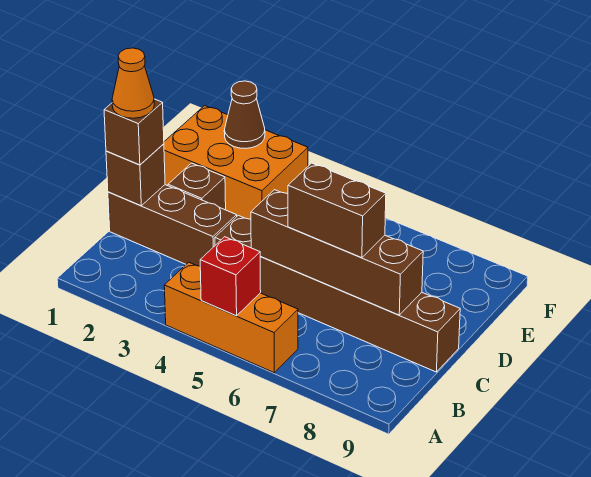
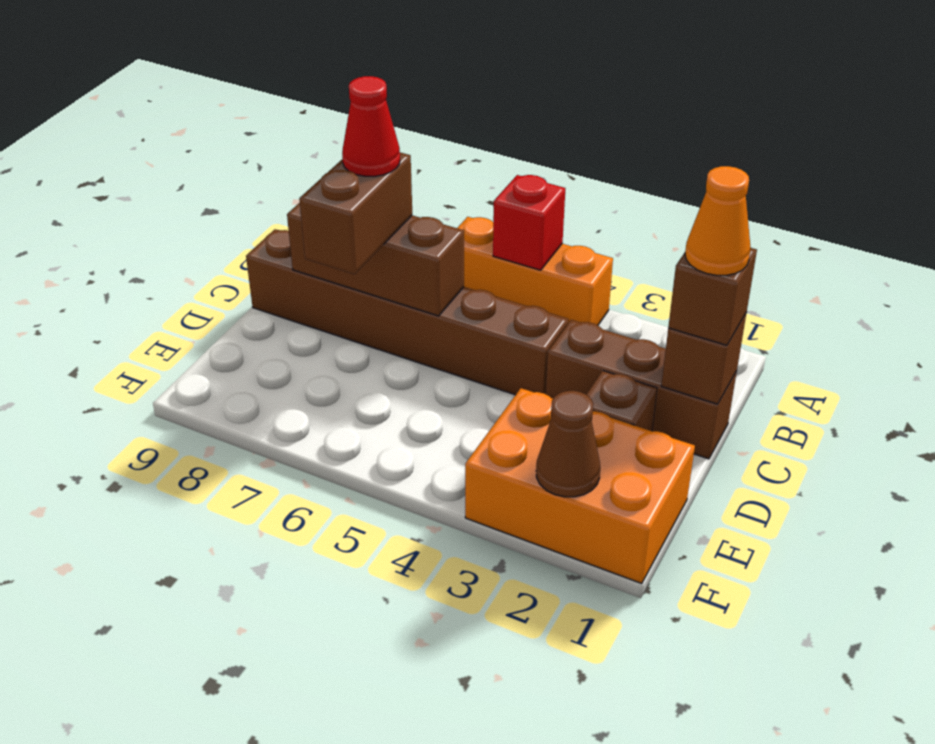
brown 1x4 brick [251,190,423,315] -> brown 1x3 brick [287,203,464,316]
brown 1x2 brick [288,163,386,258] -> brown 1x2 brick turned to [299,152,412,274]
none -> red 1x1 cone [342,76,400,176]

